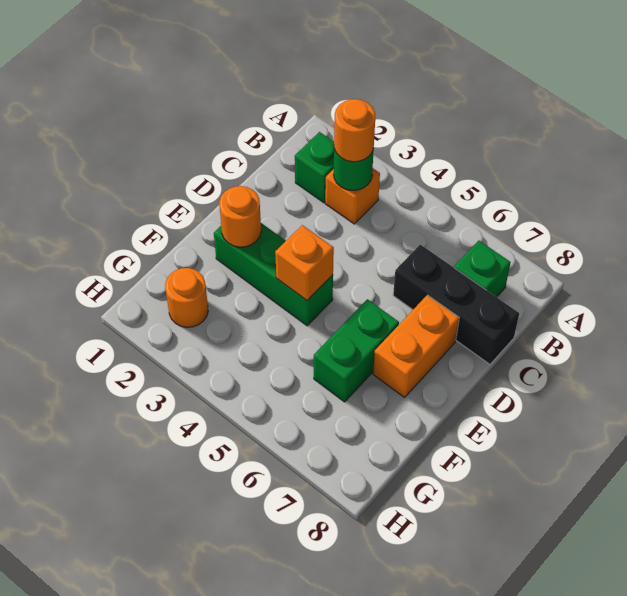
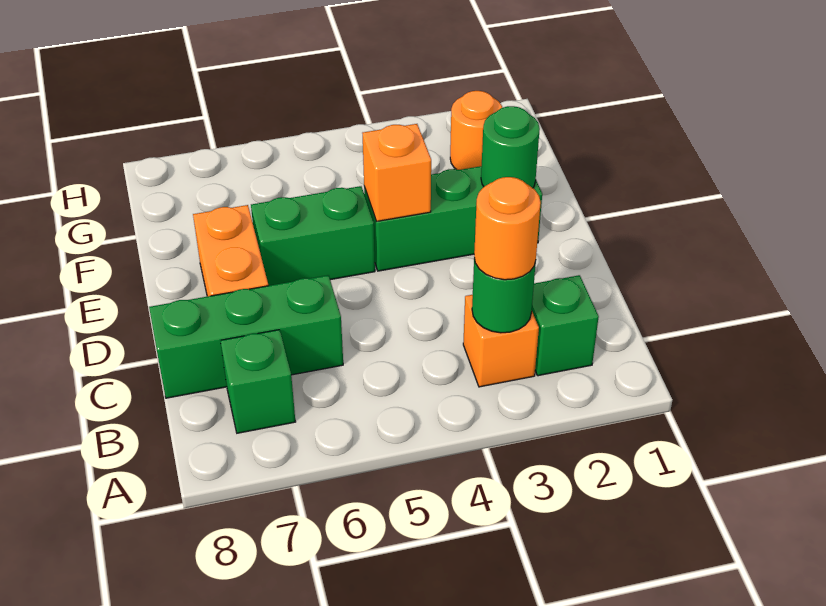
black 1x3 brick [393,245,519,364] -> green 1x3 brick [149,275,343,398]
orange 1x1 round brick [219,186,261,247] -> green 1x1 round brick [481,106,540,188]
green 1x2 brick [314,299,399,402] -> green 1x2 brick turned to [251,186,375,286]

